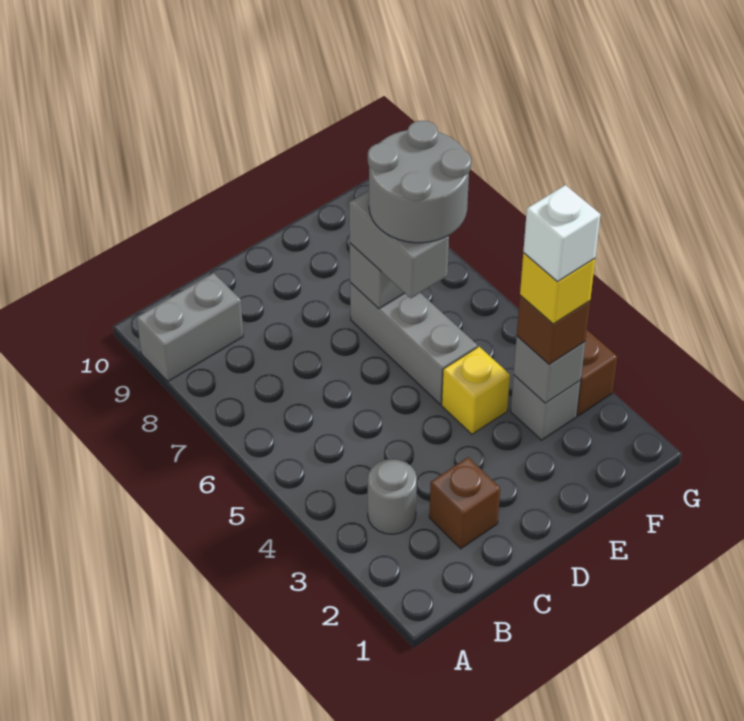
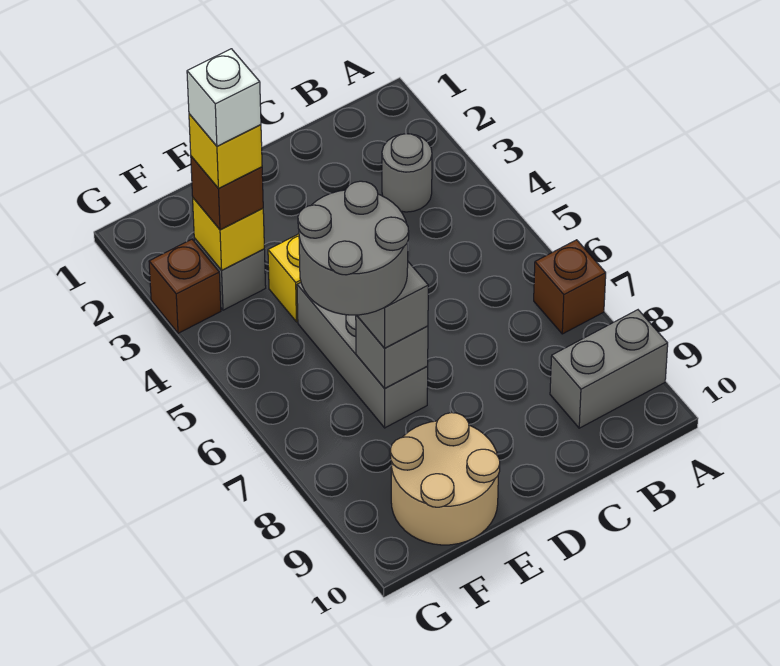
brown 1x1 brick [429,457,500,549] -> brown 1x1 brick moved to [534,240,606,334]
none -> tan 2x2 round brick [390,413,500,545]
grey 1x1 brick [514,336,585,403] -> yellow 1x1 brick [193,198,264,270]

